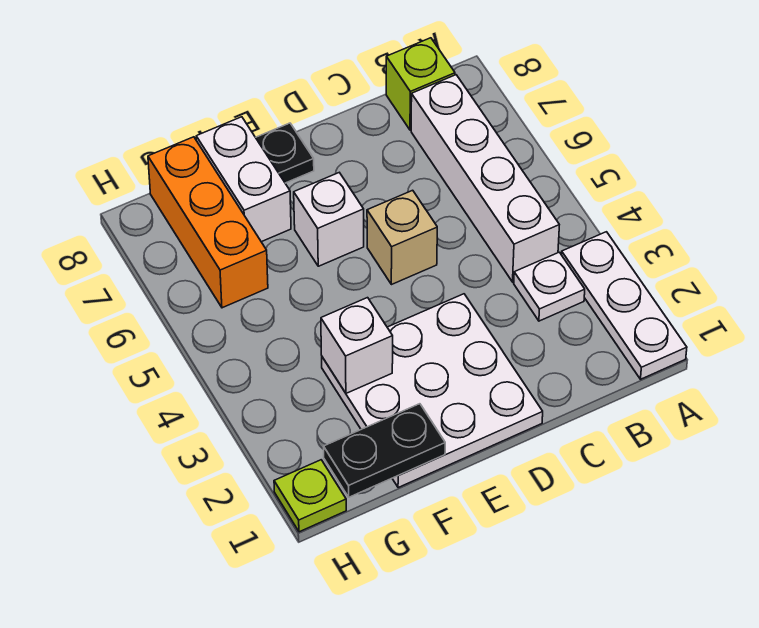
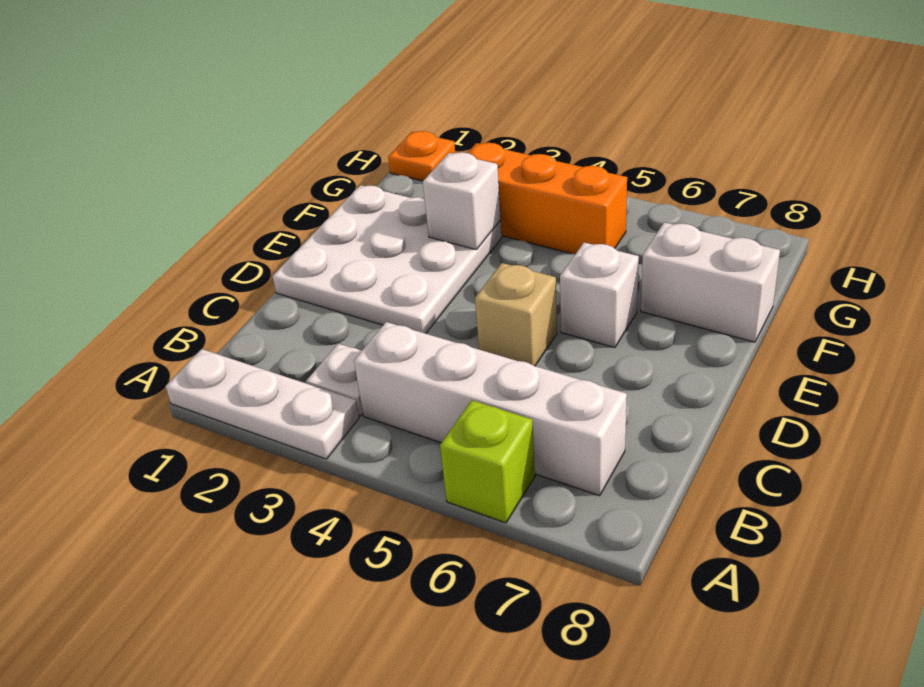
lime 1x1 brick [386,38,455,130] -> lime 1x1 brick moved to [440,400,535,523]
black 1x1 plate [256,123,314,183] -> none
black 1x2 plate [324,404,445,497] -> none
orange 1x3 brick [148,137,268,308] -> orange 1x3 brick moved to [468,143,627,254]
lime 1x1 plate [274,460,346,532] -> orange 1x1 plate [388,131,455,181]

